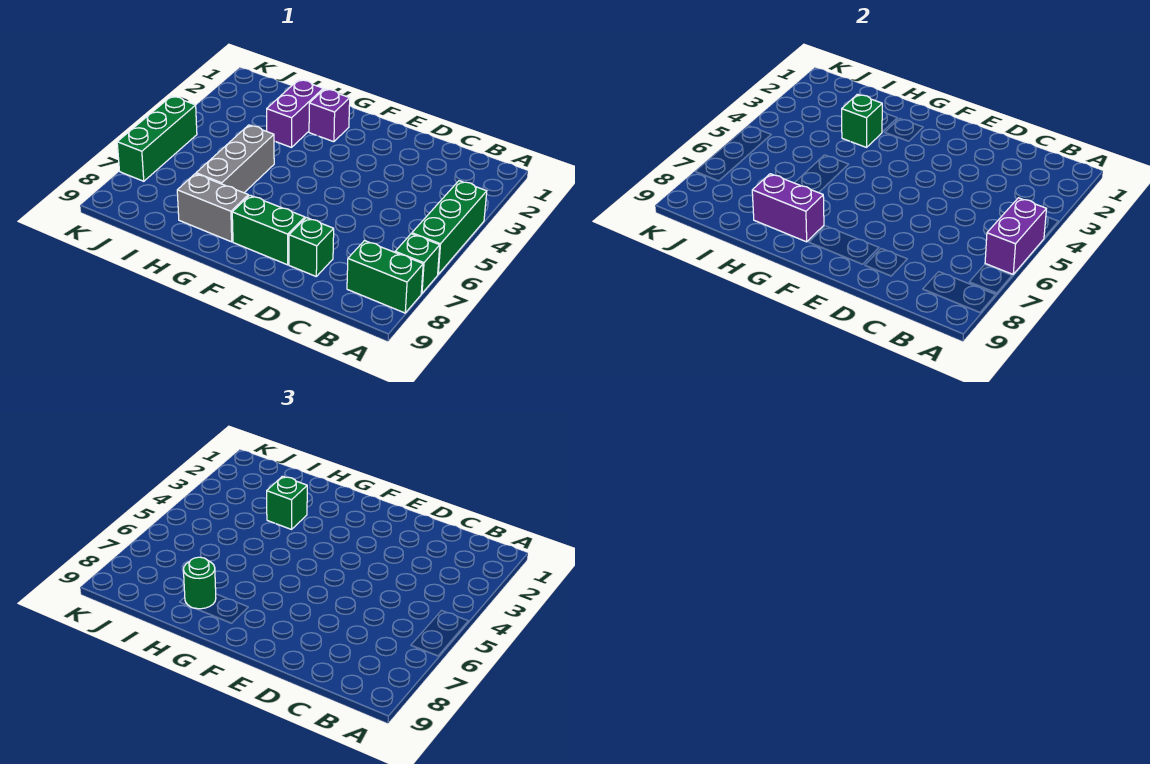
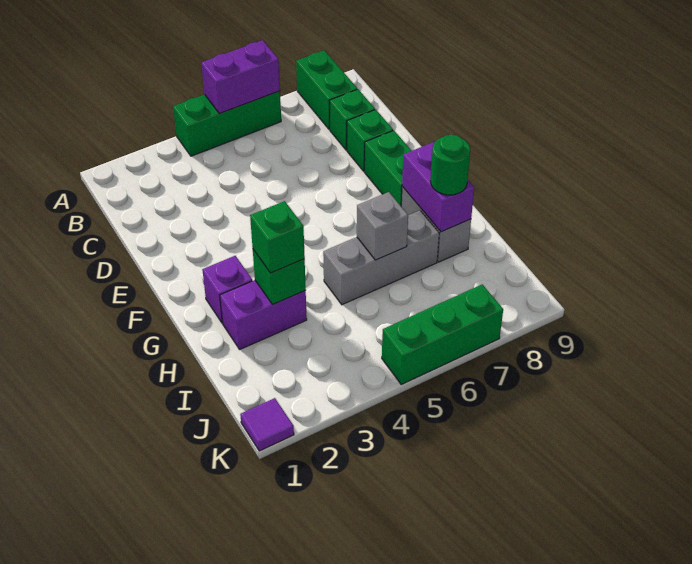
green 1x1 brick [395,234,440,293] -> green 1x1 brick moved to [329,89,375,150]
none -> grey 1x1 brick [357,192,408,260]
none -> purple 1x1 tile [240,398,294,451]

